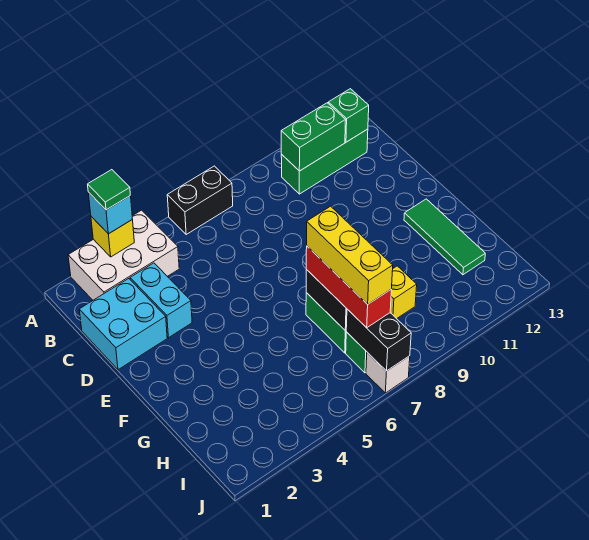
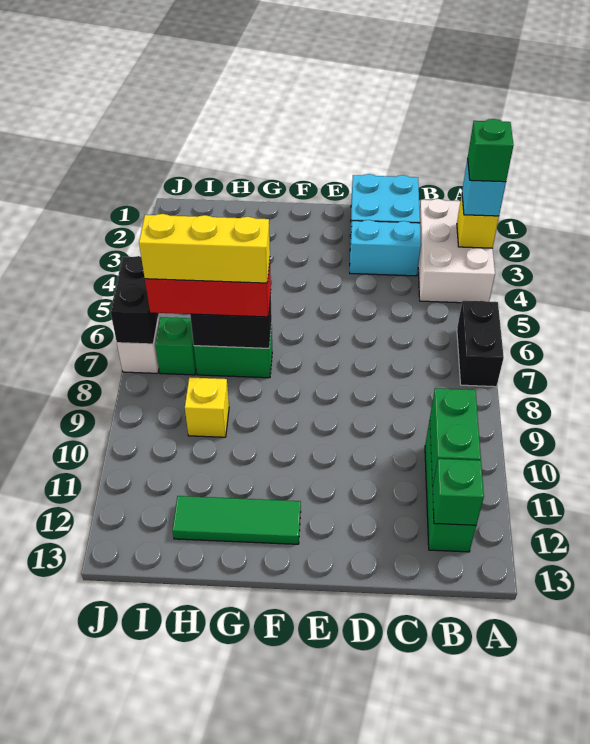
green 1x1 tile [88,170,130,210] -> green 1x1 brick [468,119,514,182]
black 1x2 brick [346,309,411,371] -> black 1x2 brick turned to [110,256,159,344]

